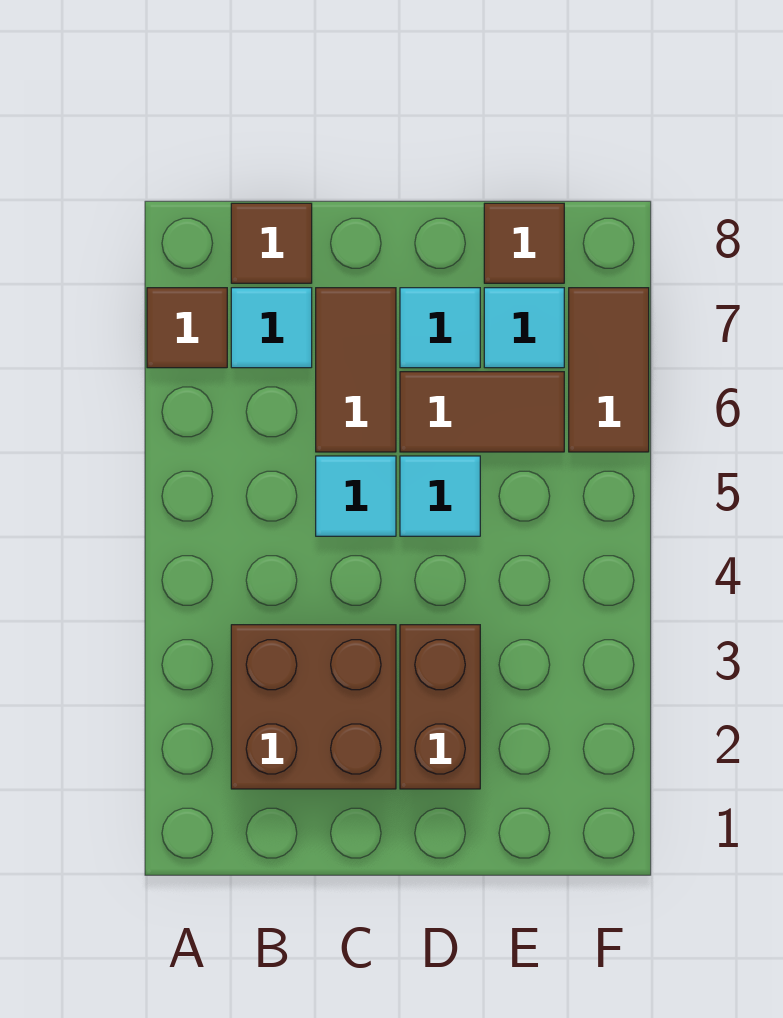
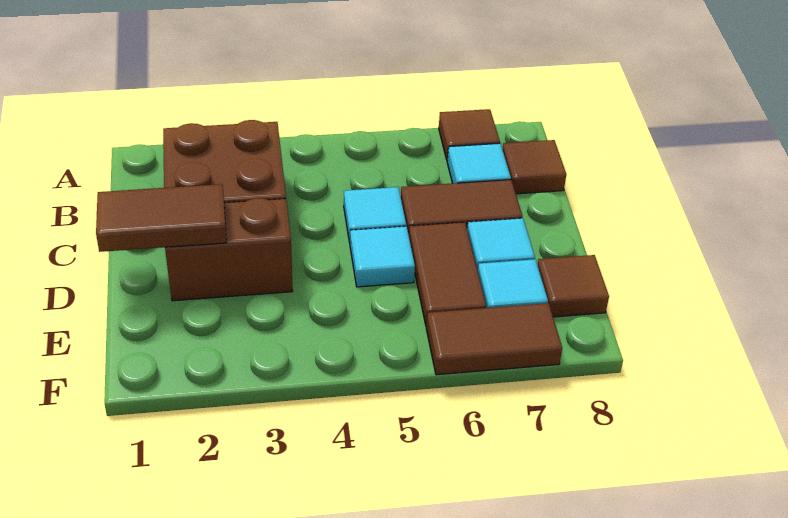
none -> brown 1x2 tile [96,184,227,252]

